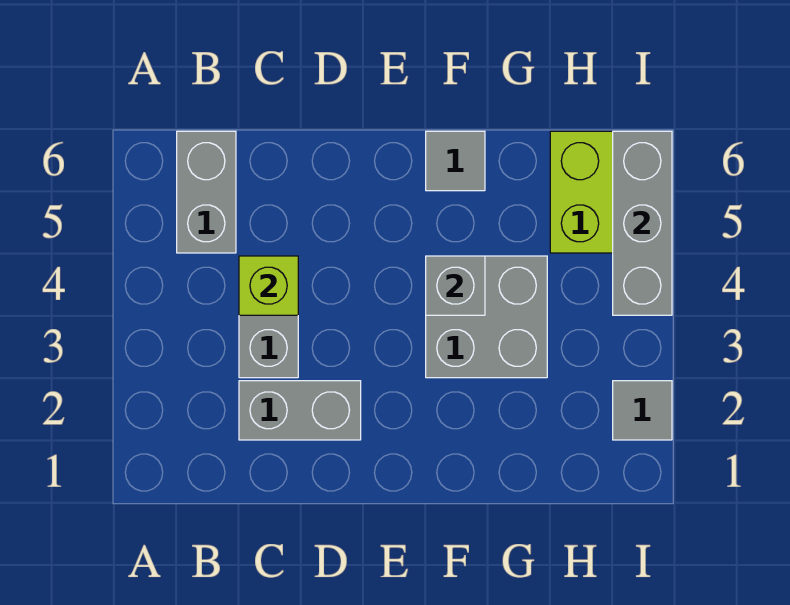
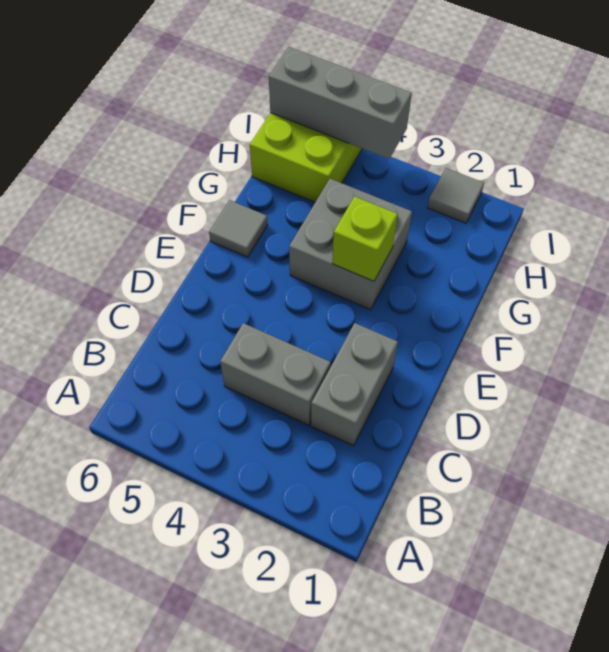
grey 1x2 brick [177,131,236,253] -> none
lime 1x1 brick [239,256,298,315] -> lime 1x1 brick moved to [332,196,398,281]
grey 1x1 brick [426,256,485,315] -> none

